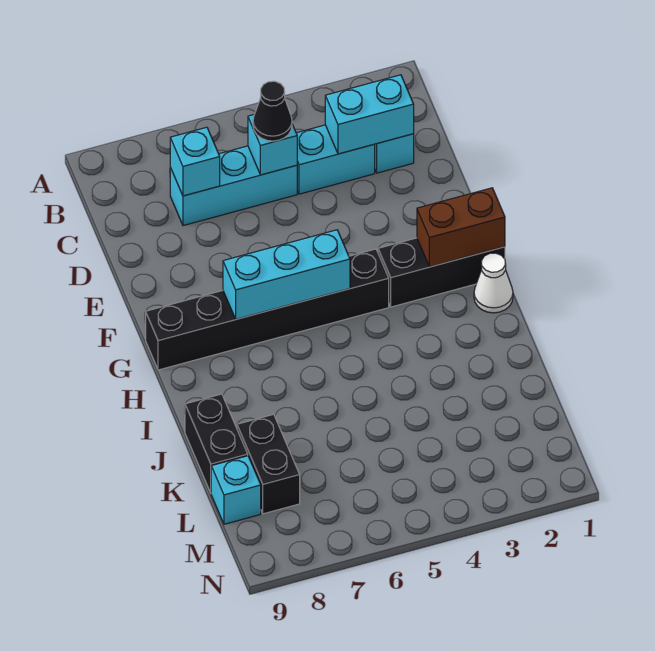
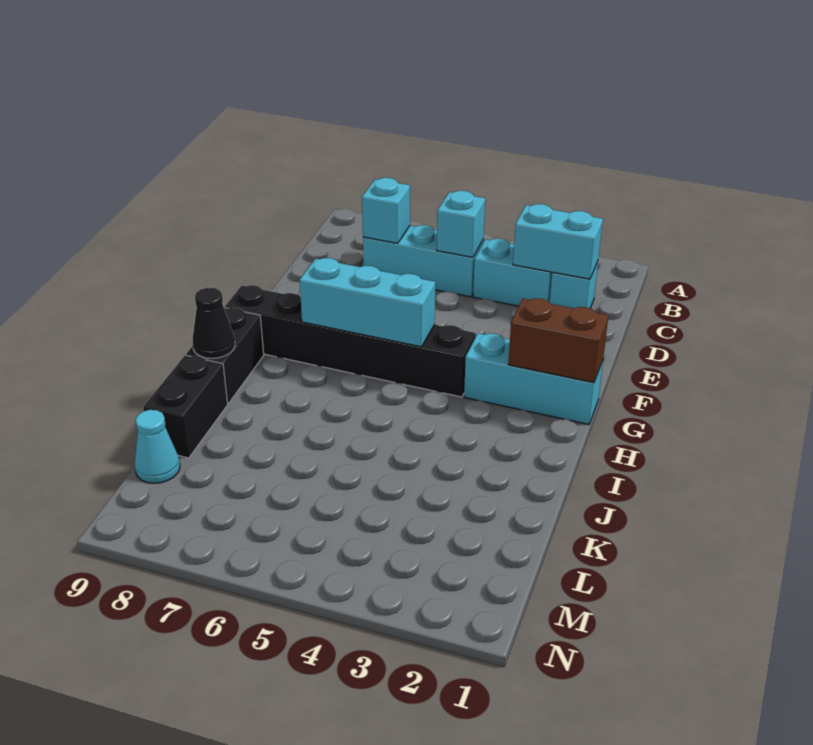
black 1x1 cone [253,81,292,141] -> black 1x1 cone moved to [193,288,235,358]
black 1x3 brick [378,238,505,307] -> cyan 1x3 brick [464,333,603,425]
white 1x1 cone [474,253,513,313] -> none
black 1x2 brick [237,414,300,514] -> black 1x2 brick moved to [186,308,264,403]
cyan 1x1 brick [211,456,261,524] -> cyan 1x1 cone [135,410,180,483]

